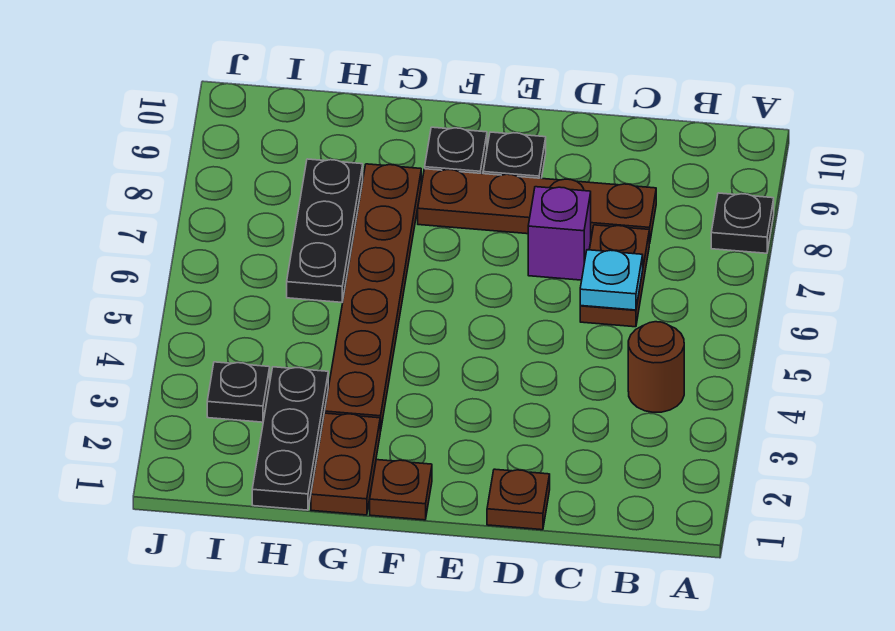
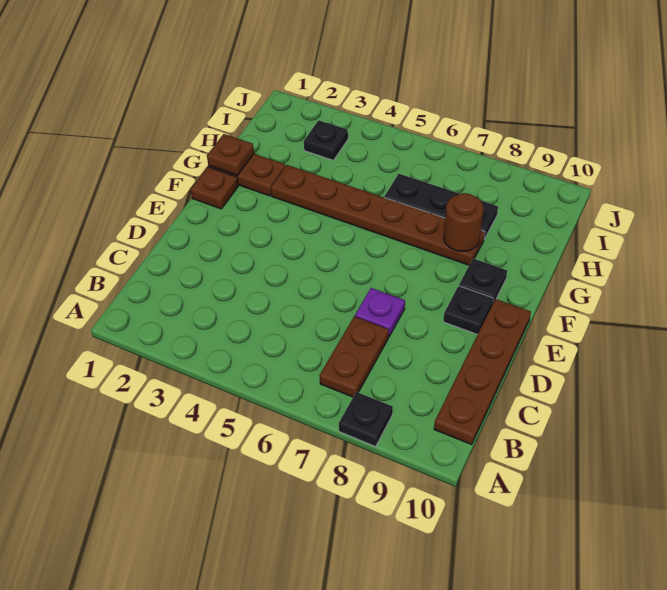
brown 1x1 round brick [628,322,684,412] -> brown 1x1 round brick moved to [444,193,484,251]
brown 1x2 plate [580,225,650,327] -> brown 1x2 plate turned to [319,316,389,397]
cyan 1x1 plate [580,250,643,310] -> none
brown 1x4 plate [418,169,656,243] -> brown 1x4 plate moved to [434,299,531,445]
brown 1x1 plate [487,469,550,530] -> brown 1x1 plate moved to [207,134,254,175]
purple 1x1 brick [528,187,591,280] -> purple 1x1 plate [355,288,405,336]
black 1x3 plate [252,367,328,510] -> none

